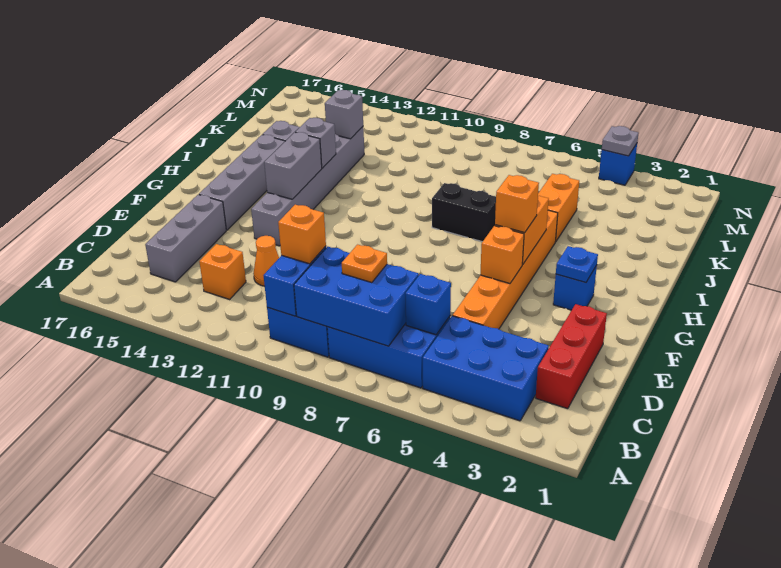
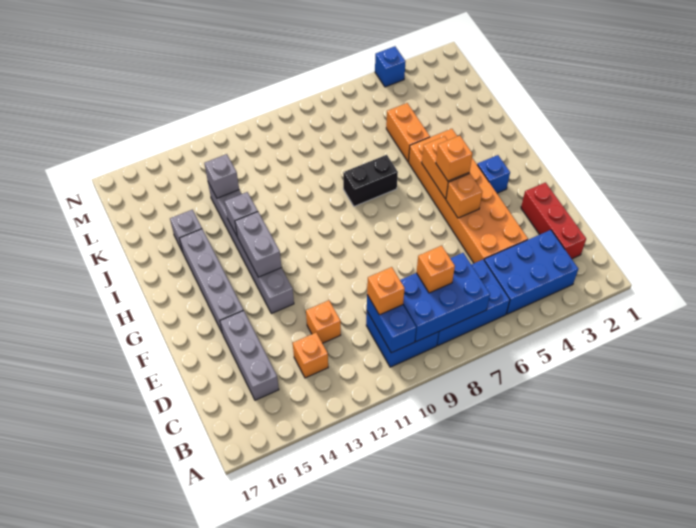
blue 1x1 brick [405,274,451,335] -> none
orange 1x1 plate [342,245,387,283] -> orange 1x1 brick [416,246,455,293]
orange 1x6 brick [453,210,558,329] -> orange 2x6 brick [408,129,528,263]
orange 1x1 cone [253,236,279,286] -> orange 1x1 brick [306,300,341,343]
blue 1x1 plate [556,246,598,282] -> none
grey 1x1 plate [602,126,639,156] -> none

